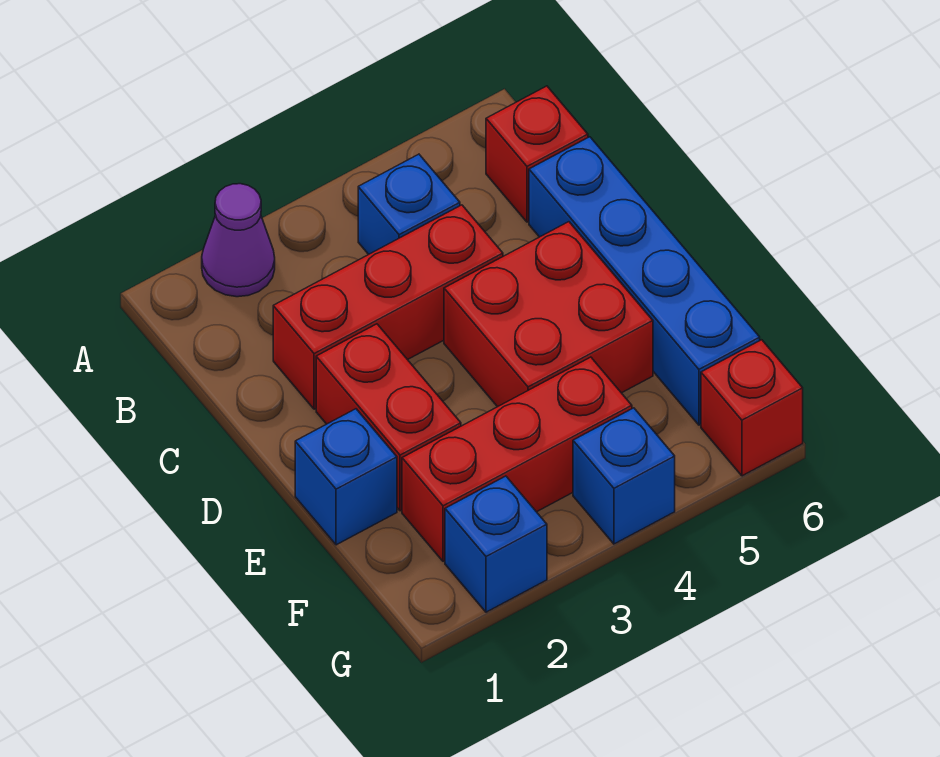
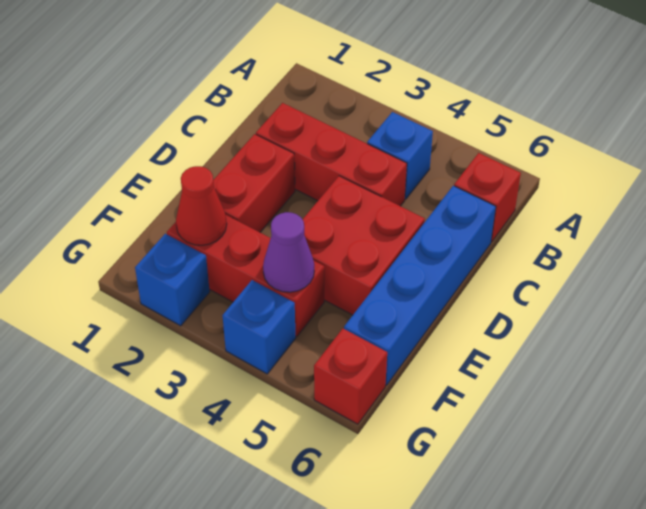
purple 1x1 cone [202,184,275,297] -> purple 1x1 cone moved to [263,212,314,292]
blue 1x1 brick [295,409,397,545] -> none
none -> red 1x1 cone [176,166,227,245]

